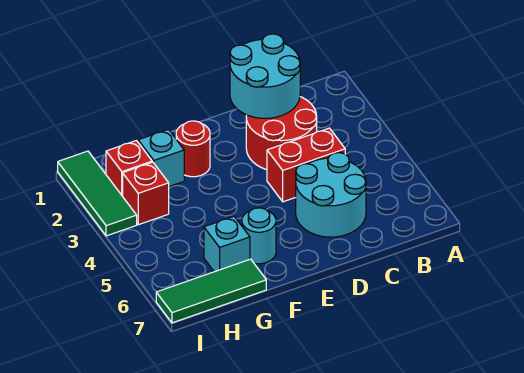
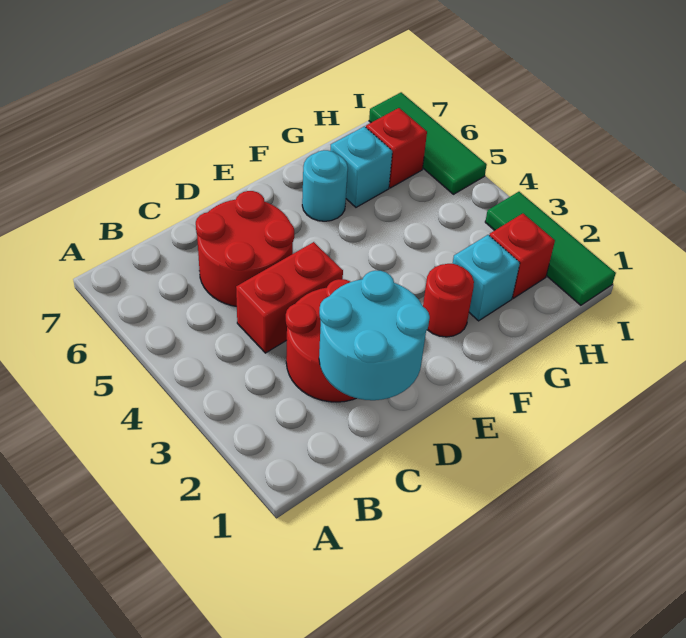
cyan 2x2 round brick [296,153,366,237] -> red 2x2 round brick [196,191,294,306]
green 1x3 tile [156,259,266,323] -> green 1x3 tile turned to [369,92,487,194]
red 1x1 brick [123,162,169,225] -> red 1x1 brick moved to [366,108,427,188]

